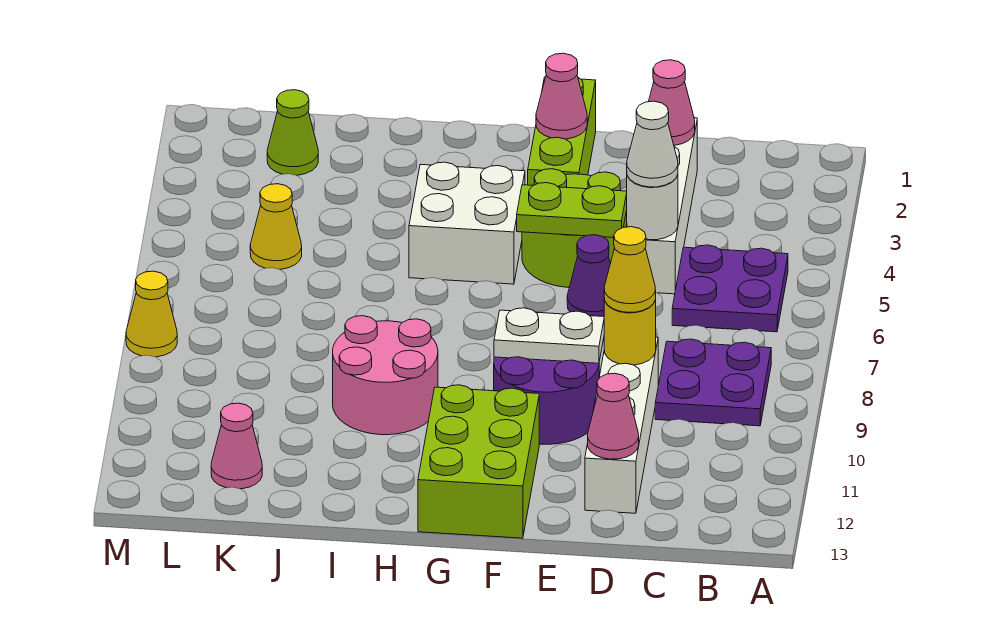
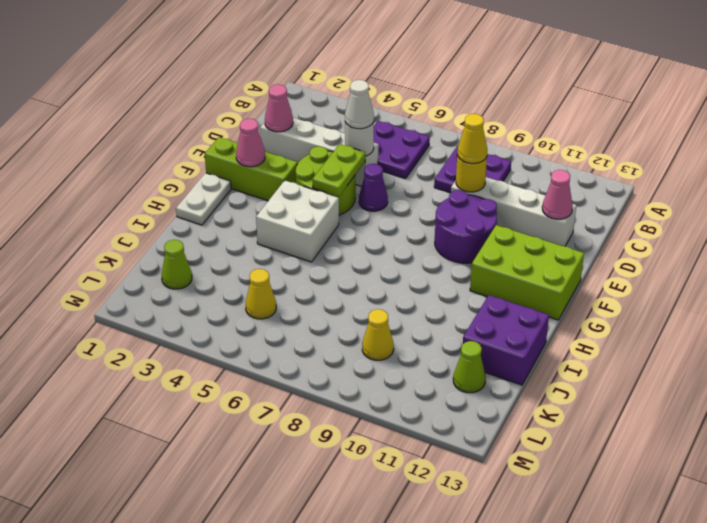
white 1x2 plate [494,308,604,363] -> white 1x2 plate moved to [176,173,231,225]
pink 2x2 round brick [333,316,438,435] -> none
none -> purple 2x2 brick [463,295,549,385]
pink 1x1 cone [211,403,262,489] -> lime 1x1 cone [453,341,486,393]
yellow 1x1 cone [126,271,177,357] -> yellow 1x1 cone moved to [362,309,394,360]

